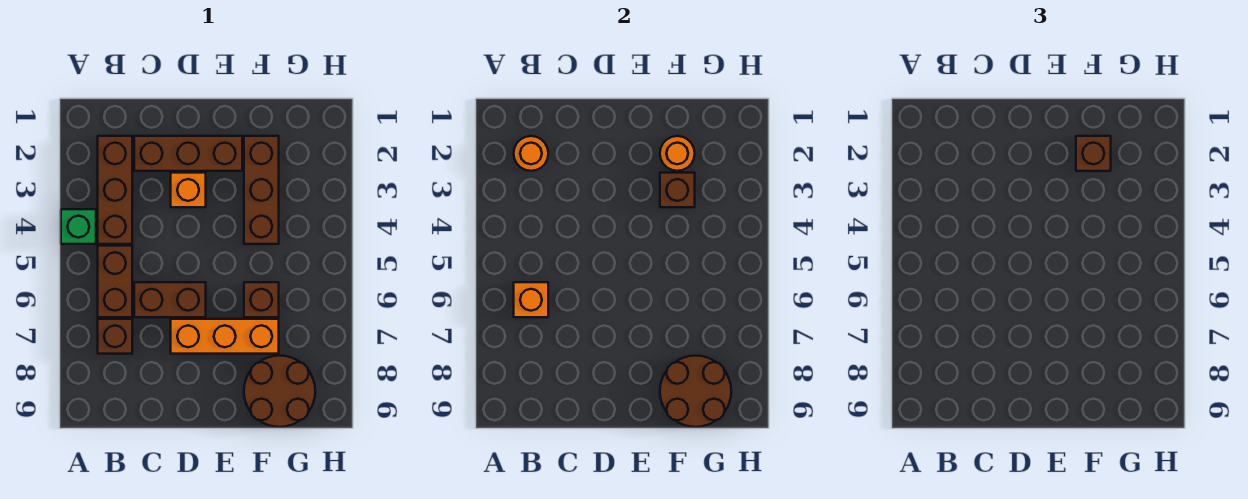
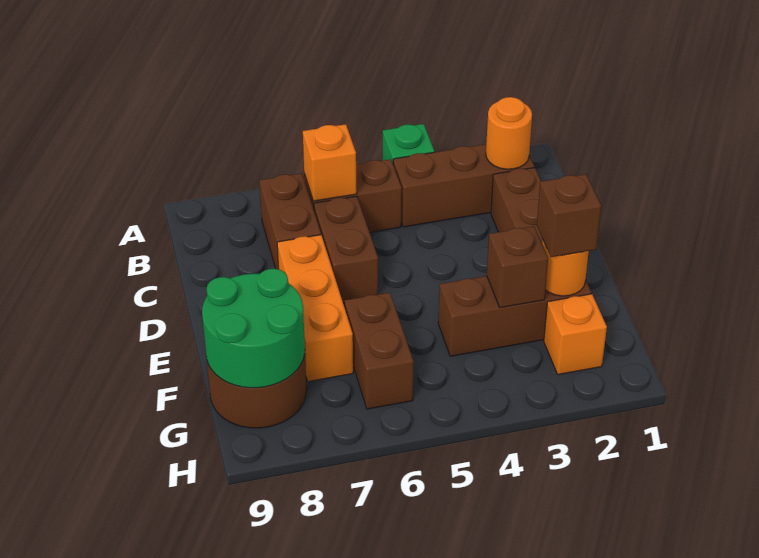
brown 1x1 brick [98,319,132,354] -> brown 1x2 brick [259,173,321,269]
orange 1x1 brick [171,173,206,207] -> orange 1x1 brick moved to [544,294,607,375]
brown 1x1 brick [244,282,279,317] -> brown 1x2 brick [345,293,414,409]
brown 2x2 round brick [660,356,731,427] -> green 2x2 round brick [202,269,305,388]

